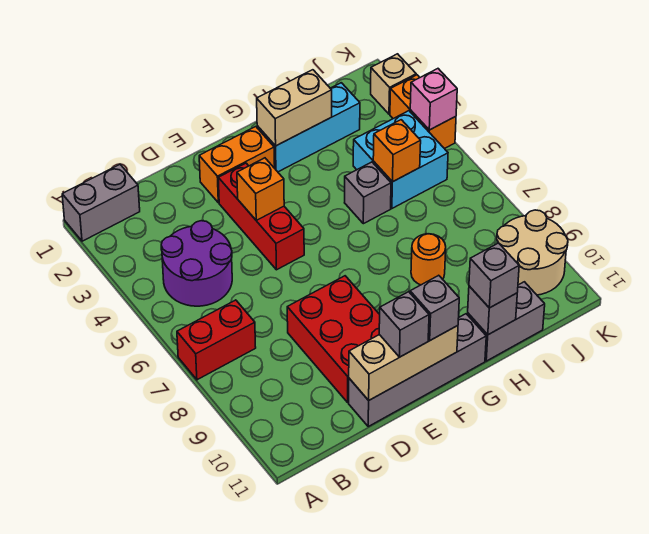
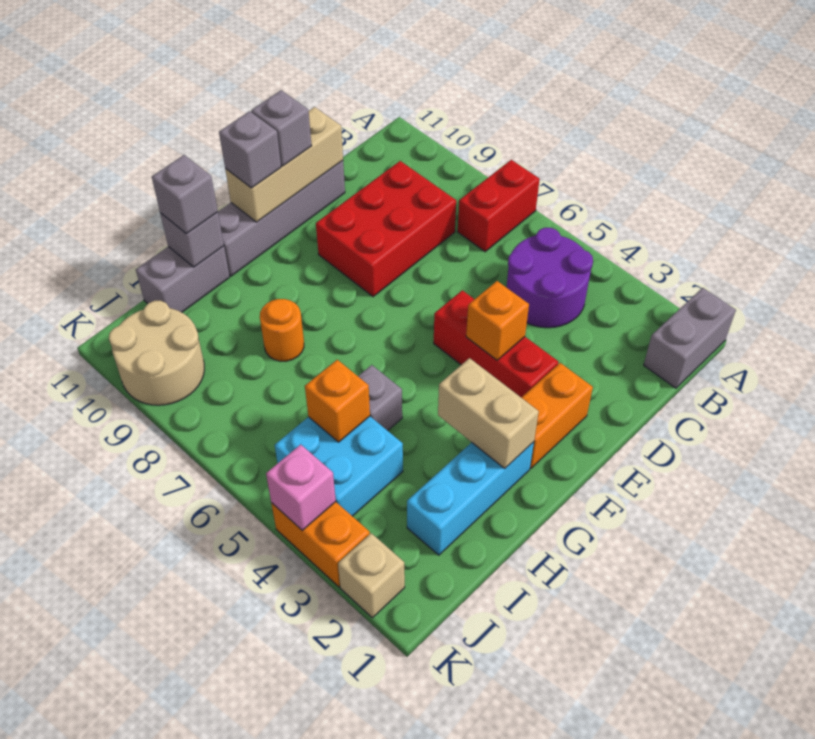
red 2x3 brick [287,276,380,402] -> red 2x3 brick turned to [316,161,456,297]
tan 1x2 brick [257,70,332,146] -> tan 1x2 brick turned to [438,358,539,468]

